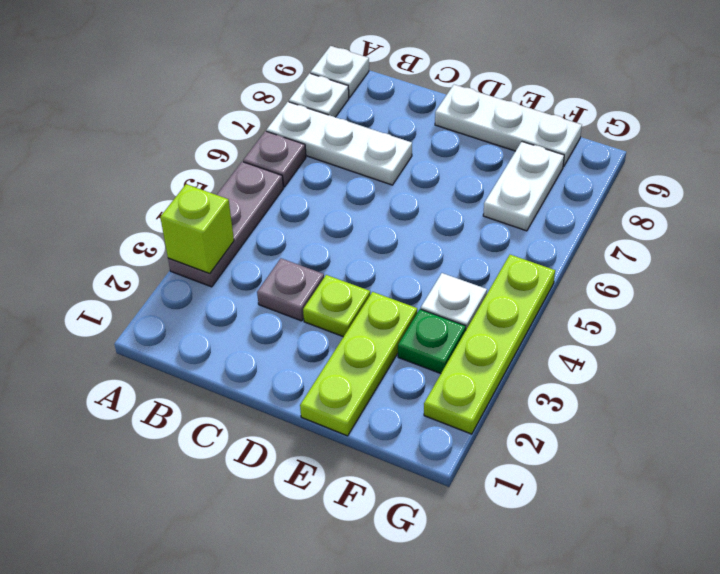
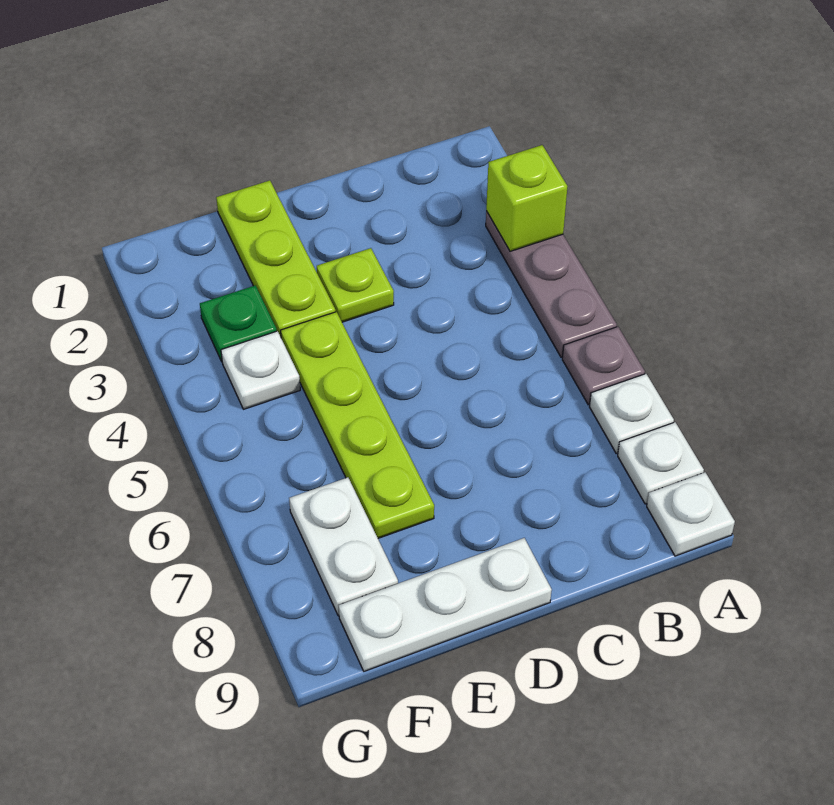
white 1x3 plate [266,102,412,185] -> white 1x1 plate [590,374,674,453]
grey 1x1 plate [257,258,324,321] -> none
lime 1x4 plate [424,255,555,434] -> lime 1x4 plate moved to [281,312,434,538]

